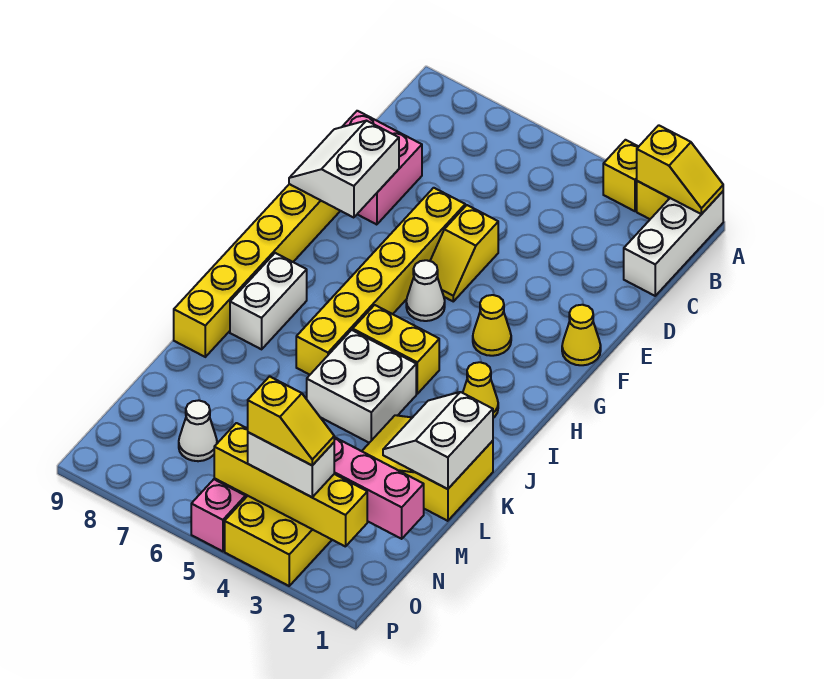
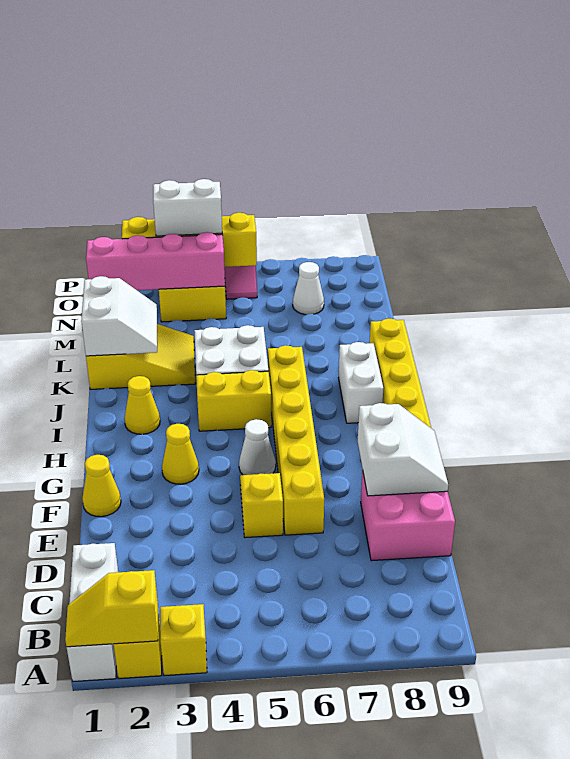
yellow 1x2 slope [248,376,334,465] -> none

